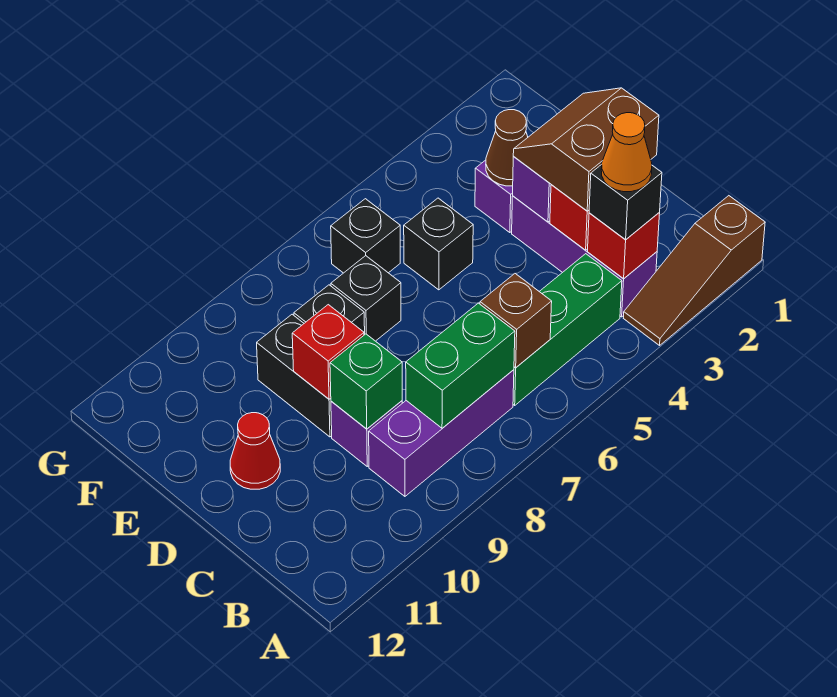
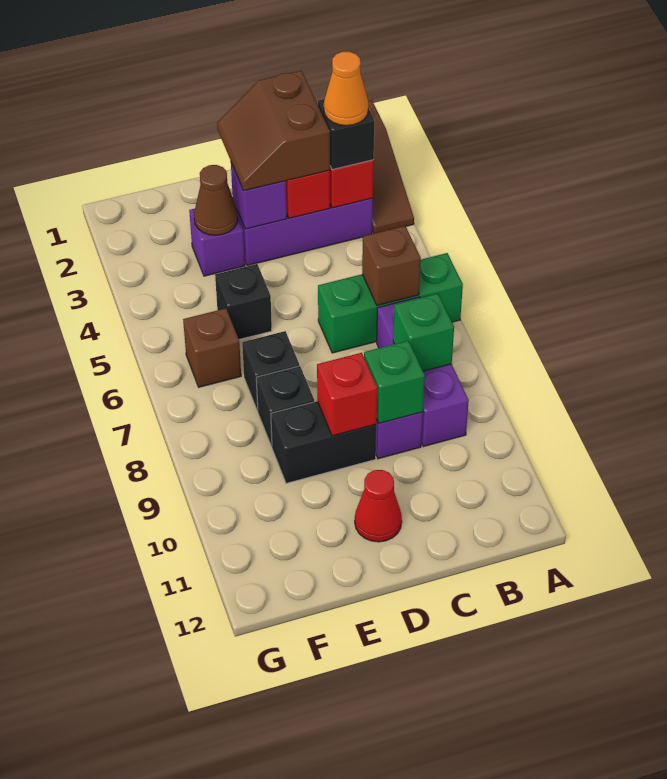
green 1x3 brick [513,254,622,405] -> green 1x3 brick turned to [318,253,463,353]
green 1x2 brick [406,303,515,428] -> green 1x1 brick [393,294,454,371]
black 1x1 brick [331,199,400,273] -> brown 1x1 brick [183,308,241,387]

